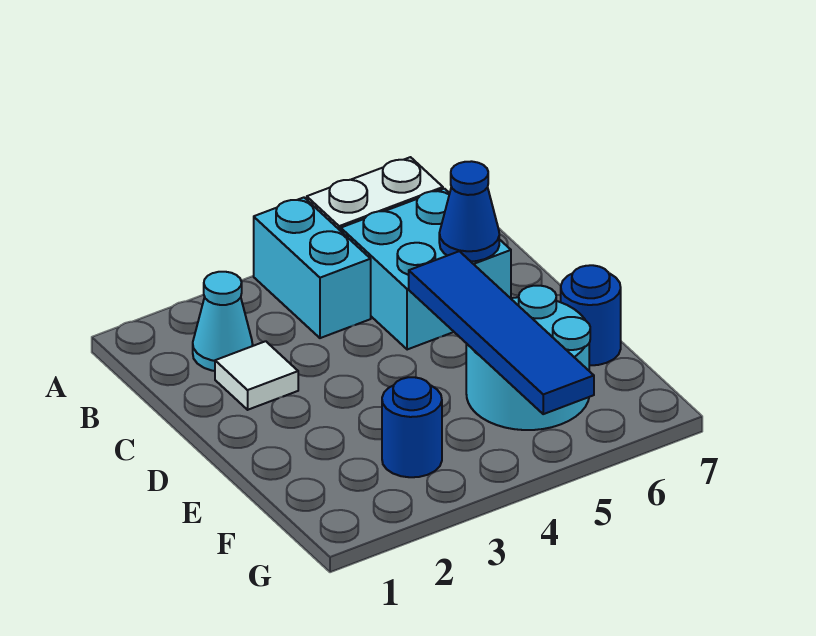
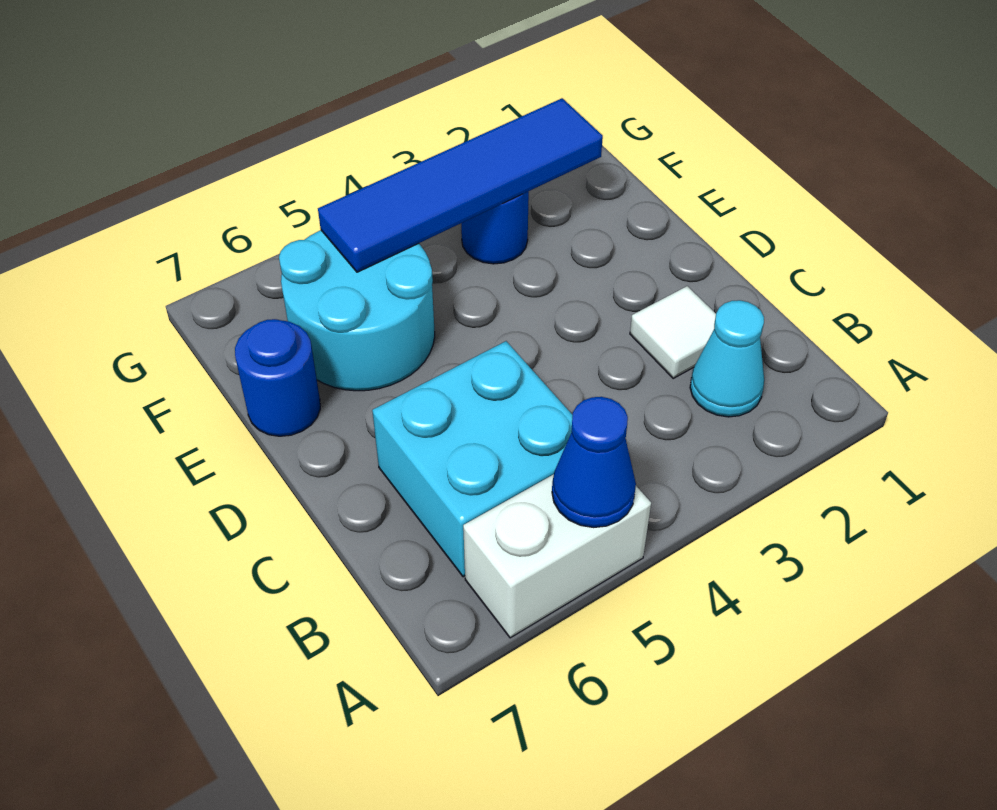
cyan 1x2 brick [254,198,371,338] -> none
blue 1x1 cone [439,161,499,261] -> blue 1x1 cone moved to [552,397,636,527]
blue 1x4 tile [409,251,594,414] -> blue 1x4 tile turned to [318,98,603,272]

